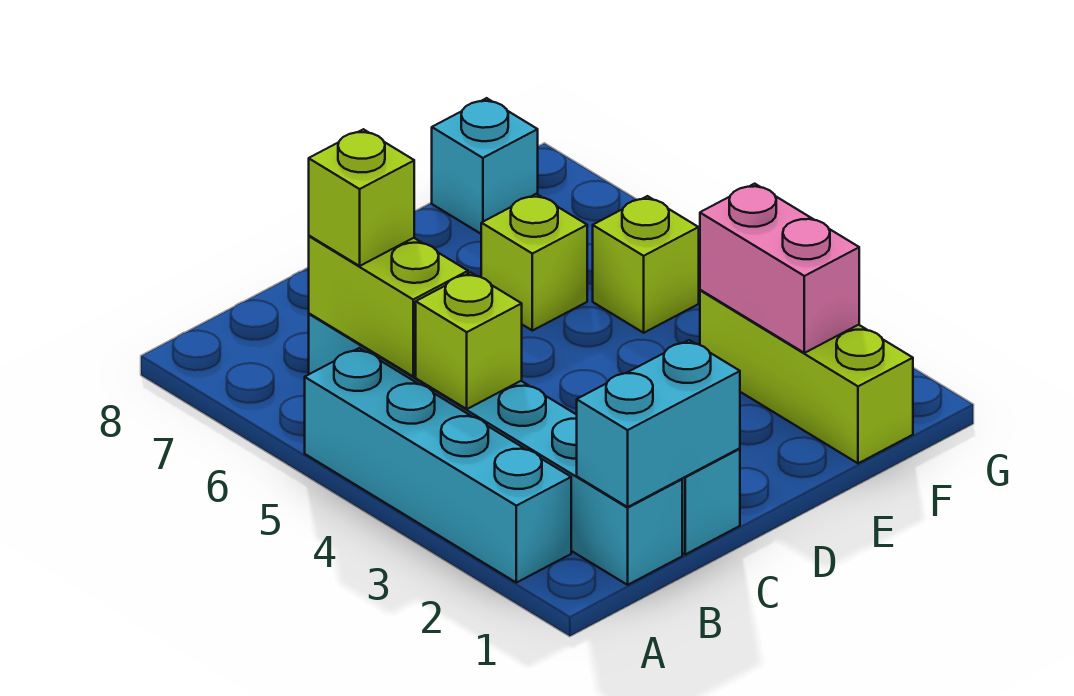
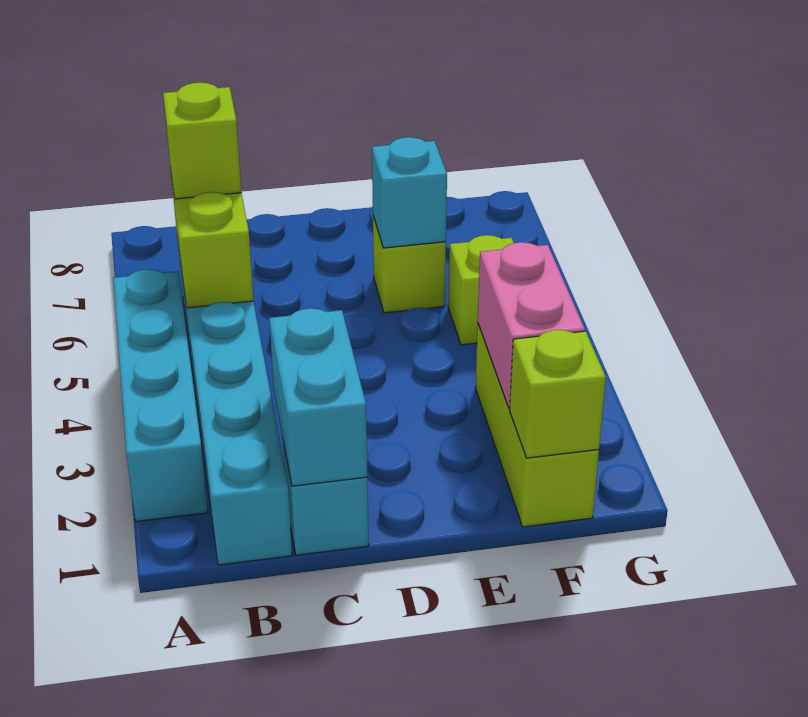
cyan 1x2 brick [577,340,740,507] -> cyan 1x2 brick turned to [269,308,367,486]
lime 1x1 brick [416,272,522,409] -> lime 1x1 brick moved to [510,330,606,458]
cyan 1x1 brick [432,98,538,234] -> cyan 1x1 brick moved to [372,137,447,248]

